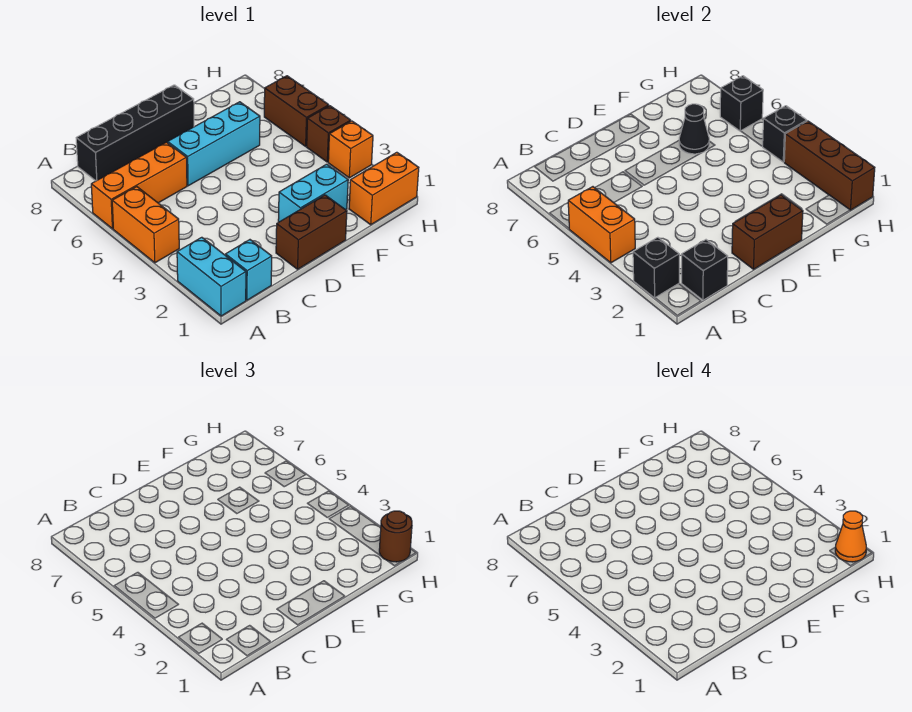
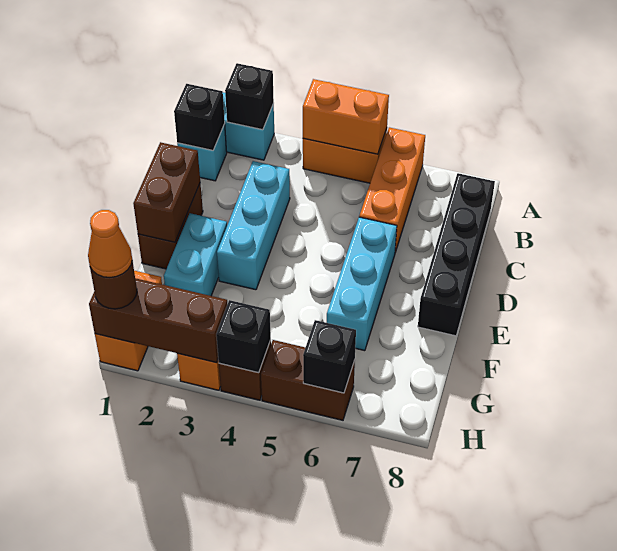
none -> cyan 1x3 brick [217,161,290,290]
black 1x1 cone [679,104,709,154] -> none

